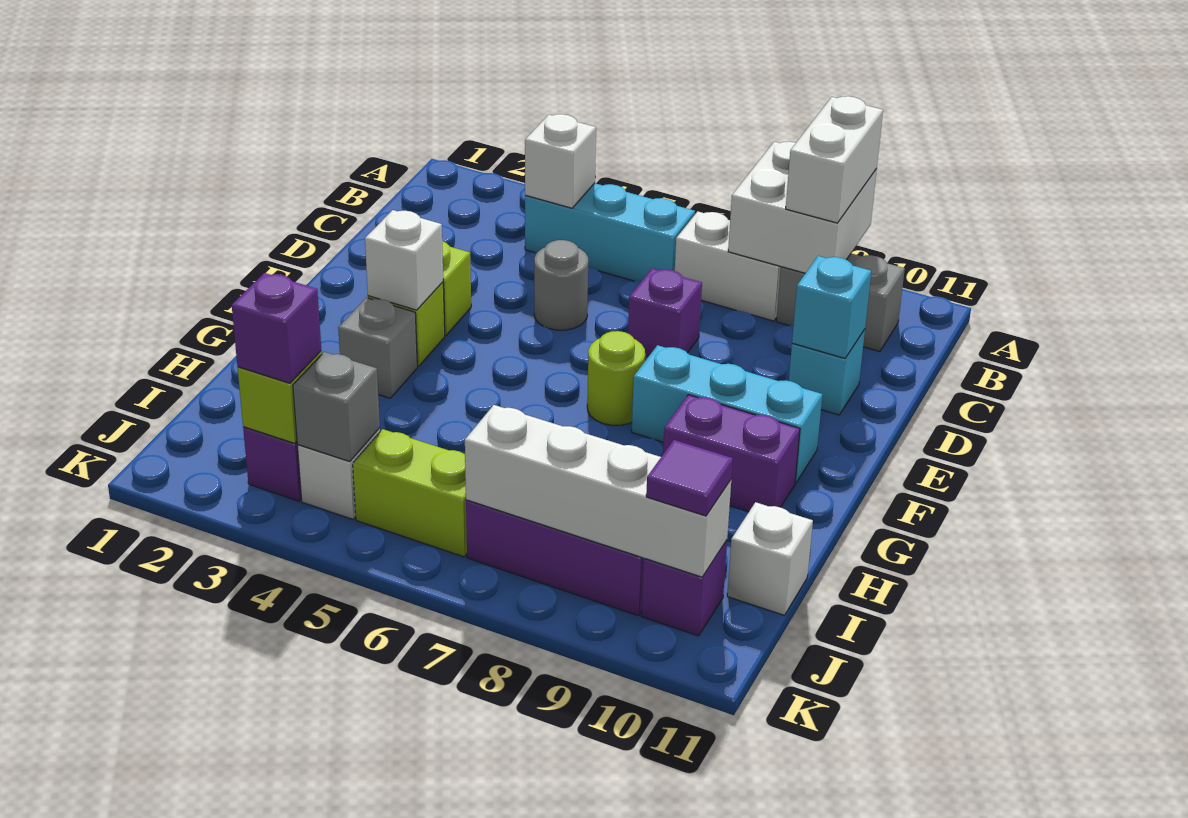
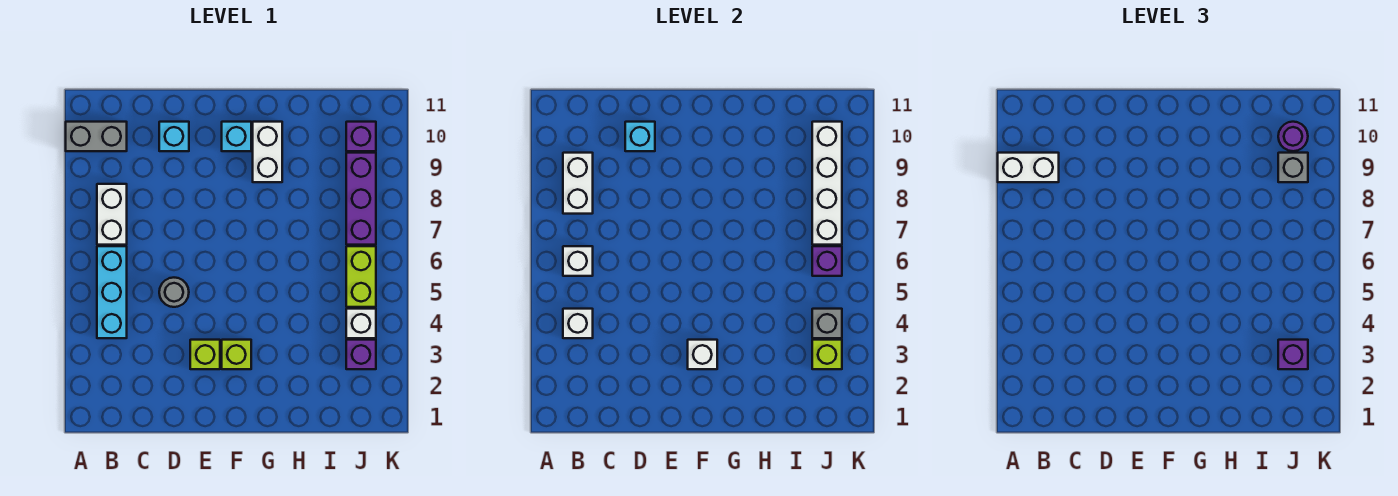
white 2x2 brick [728,142,877,273] -> white 1x2 brick [563,153,593,214]
grey 1x2 brick [776,254,905,352] -> grey 1x2 brick turned to [66,122,127,151]
purple 1x1 brick [628,268,702,357] -> purple 1x1 brick moved to [812,246,842,276]
lime 1x1 round brick [587,331,645,425] -> none
cyan 1x3 brick [632,345,822,483] -> cyan 1x1 brick [222,122,251,151]
grey 1x1 brick [338,298,417,398] -> grey 1x1 brick moved to [1278,153,1308,182]
purple 1x2 brick [663,395,800,512] -> white 1x2 brick [253,122,282,182]
white 1x1 brick [727,502,813,615] -> white 1x1 brick moved to [563,246,593,276]
purple 1x1 tile [646,440,733,516] -> purple 1x1 round brick [1278,122,1308,151]

